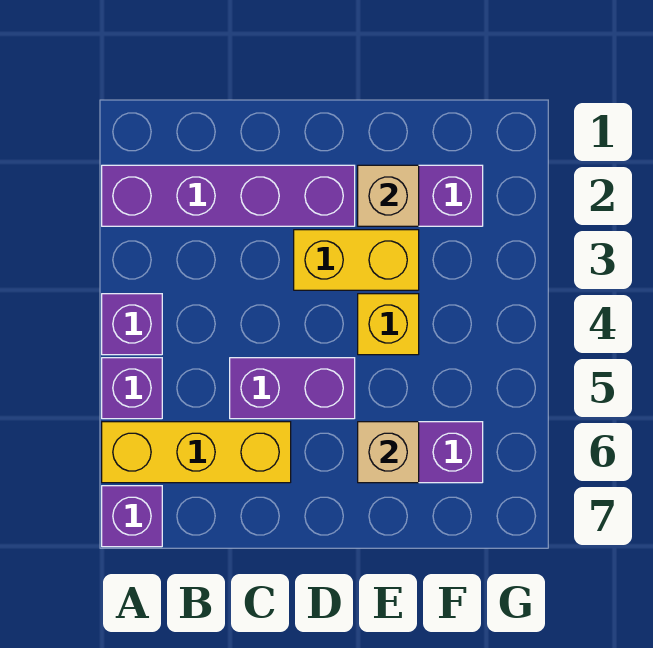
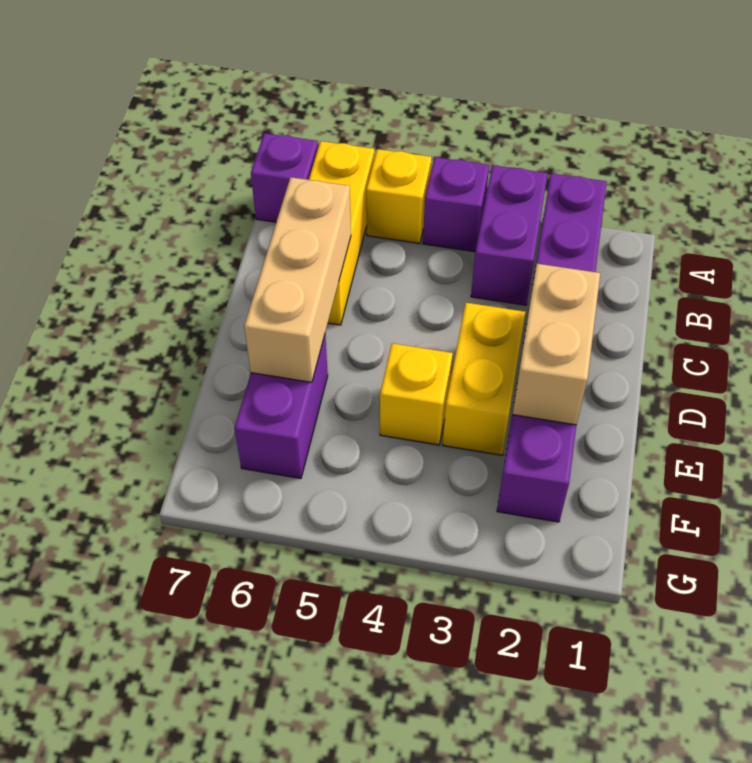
purple 1x1 brick [102,358,162,419] -> yellow 1x1 brick [366,149,431,243]
purple 1x2 brick [230,358,355,419] -> purple 1x2 brick moved to [471,165,548,305]
tan 1x1 brick [358,165,419,226] -> tan 1x2 brick [512,264,600,425]
tan 1x1 brick [358,422,419,483] -> tan 1x3 brick [244,177,351,382]

